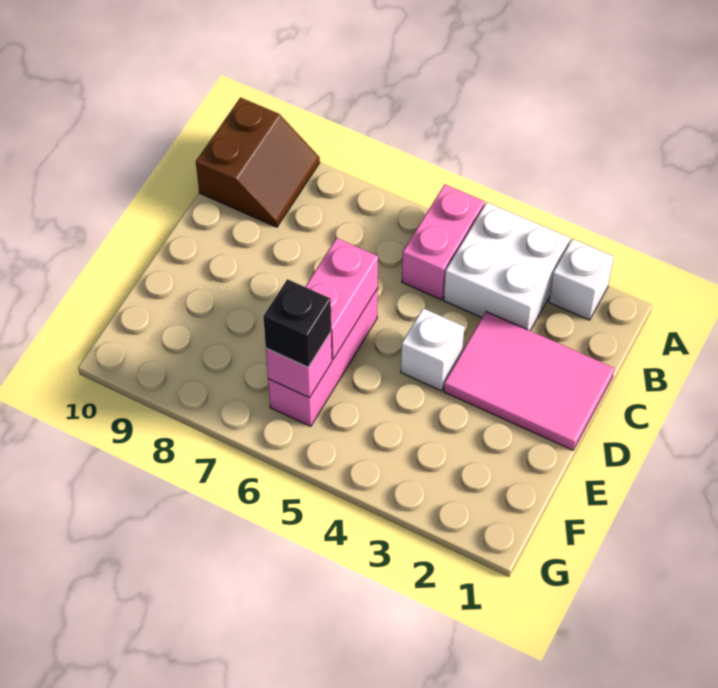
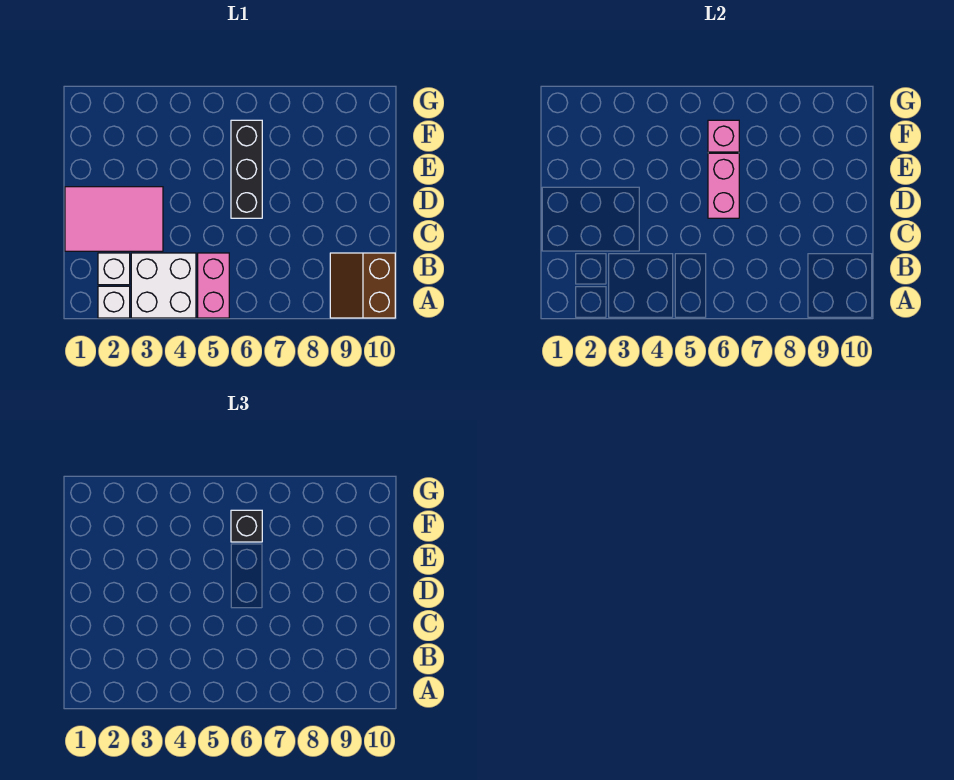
white 1x1 brick [401,308,464,391] -> white 1x1 brick moved to [98,253,130,285]
pink 1x3 brick [268,289,378,426] -> black 1x3 brick [231,120,262,218]

